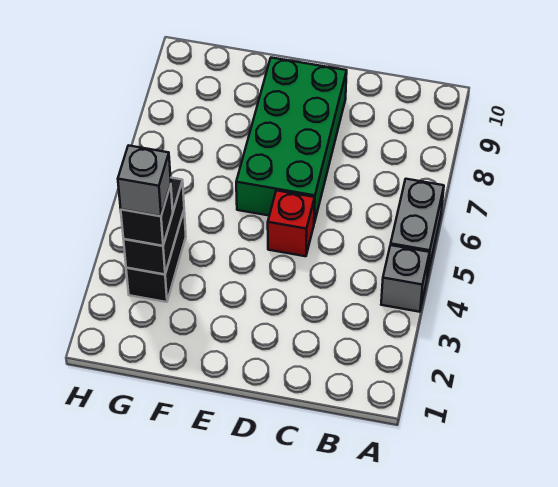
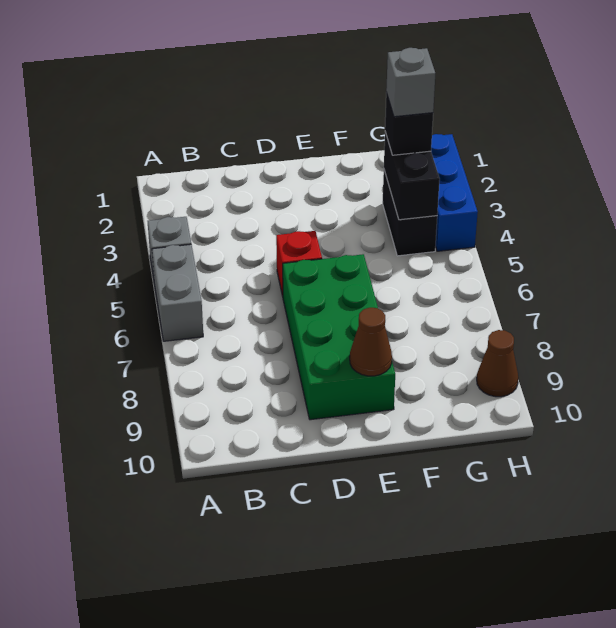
none -> brown 1x1 cone [350,308,392,376]
none -> blue 1x3 brick [431,134,478,251]
none -> brown 1x1 cone [477,330,518,397]

